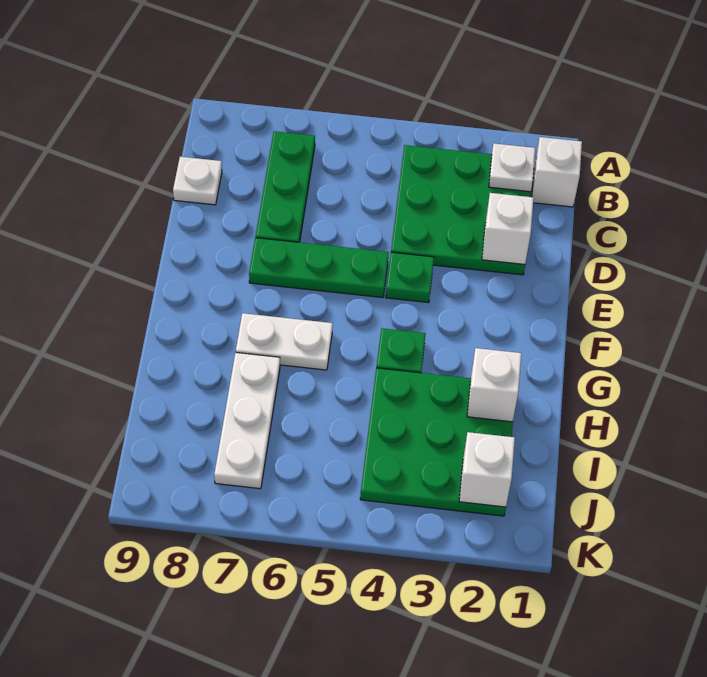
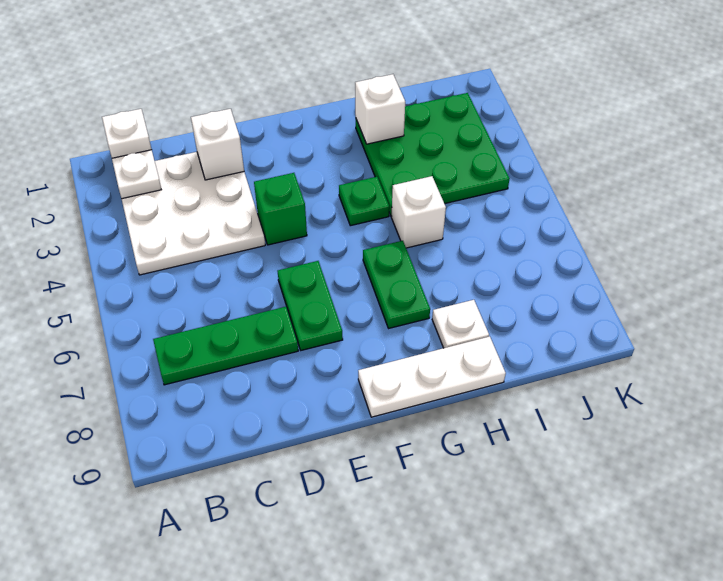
green 3x3 plate [391,145,531,275] -> white 3x3 plate [122,152,265,275]
white 1x1 plate [173,157,222,205] -> white 1x1 plate moved to [432,300,489,348]
green 1x1 plate [386,252,434,303] -> green 1x1 brick [254,173,307,245]
green 1x3 plate [249,238,389,298] -> green 1x2 plate [278,261,343,350]
white 1x2 plate [236,313,333,370] -> green 1x2 plate [363,241,430,328]
white 1x3 plate [214,352,280,489] -> white 1x3 plate moved to [358,336,506,417]
white 1x1 brick [459,432,515,507] -> white 1x1 brick moved to [391,176,446,248]

